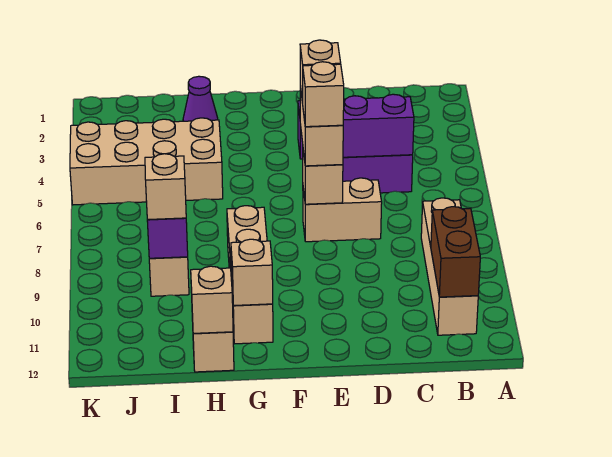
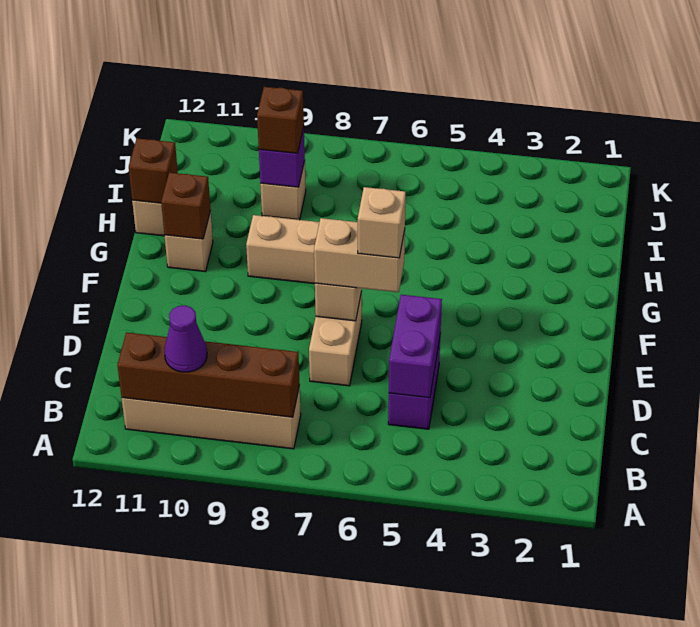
brown 1x2 brick [431,207,480,297] -> brown 1x4 brick [117,332,300,417]
purple 1x3 brick [298,94,414,159] -> purple 1x2 brick [389,295,442,398]
tan 1x1 brick [303,62,344,127] -> none
tan 1x1 brick [231,239,273,306] -> brown 1x1 brick [161,173,211,239]
purple 1x1 cone [183,76,218,121] -> purple 1x1 cone moved to [165,305,207,372]
tan 2x4 brick [70,118,223,205] -> none
tan 1x1 brick [191,266,233,333] -> brown 1x1 brick [129,138,178,203]
tan 1x1 brick [145,154,186,220] -> brown 1x1 brick [257,87,304,153]

